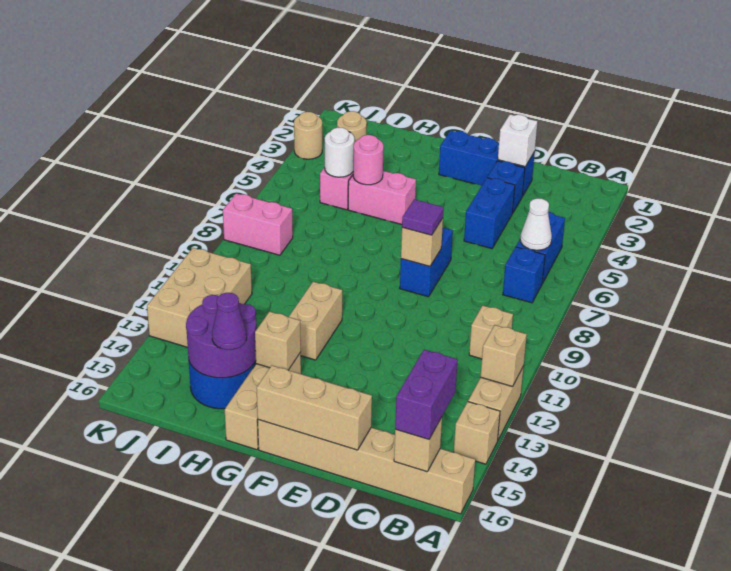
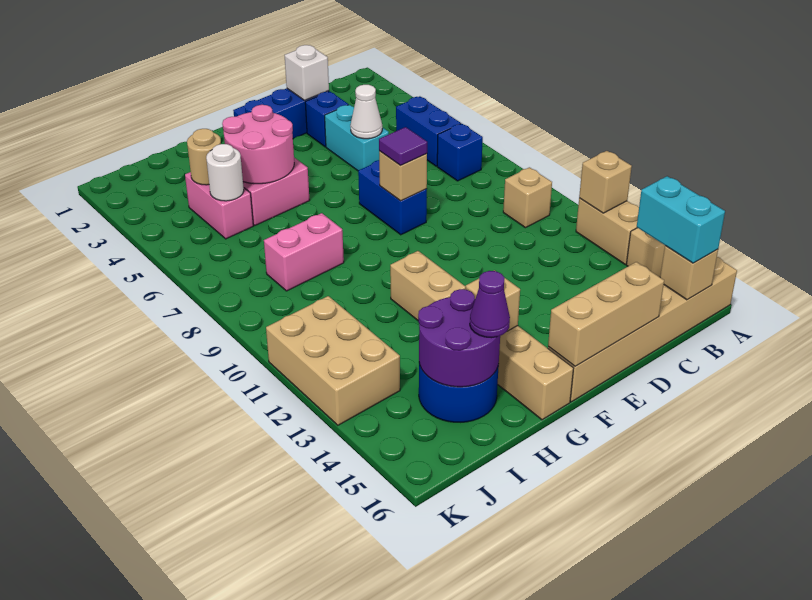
white 1x1 cone [520,198,552,250] -> white 1x1 cone moved to [350,85,382,139]
purple 1x2 brick [395,349,458,439] -> cyan 1x2 brick [637,176,725,263]
blue 1x2 brick [464,178,515,249] -> cyan 1x2 brick [325,105,389,171]
pink 1x1 round brick [353,135,384,185] -> pink 2x2 round brick [222,105,294,184]
pink 1x2 brick [223,193,293,255] -> pink 1x2 brick moved to [264,213,344,291]
tan 1x1 round brick [294,112,322,159] -> none

